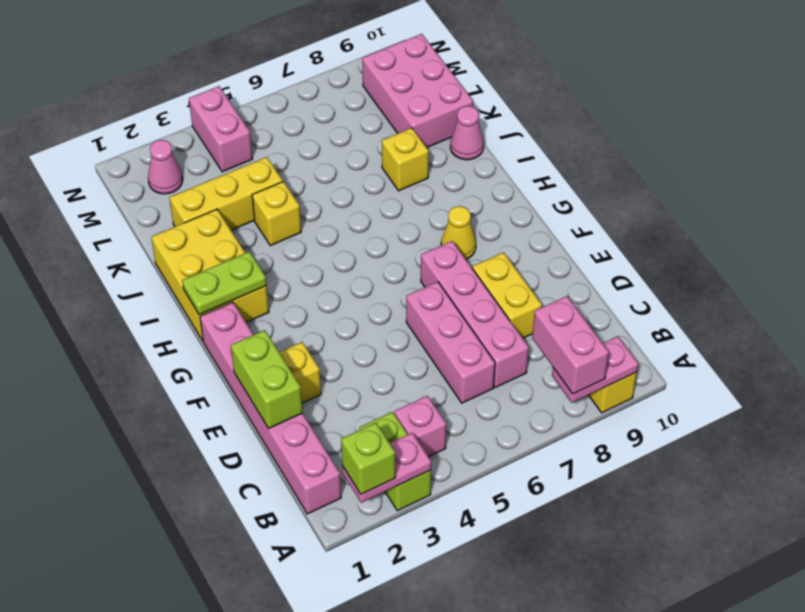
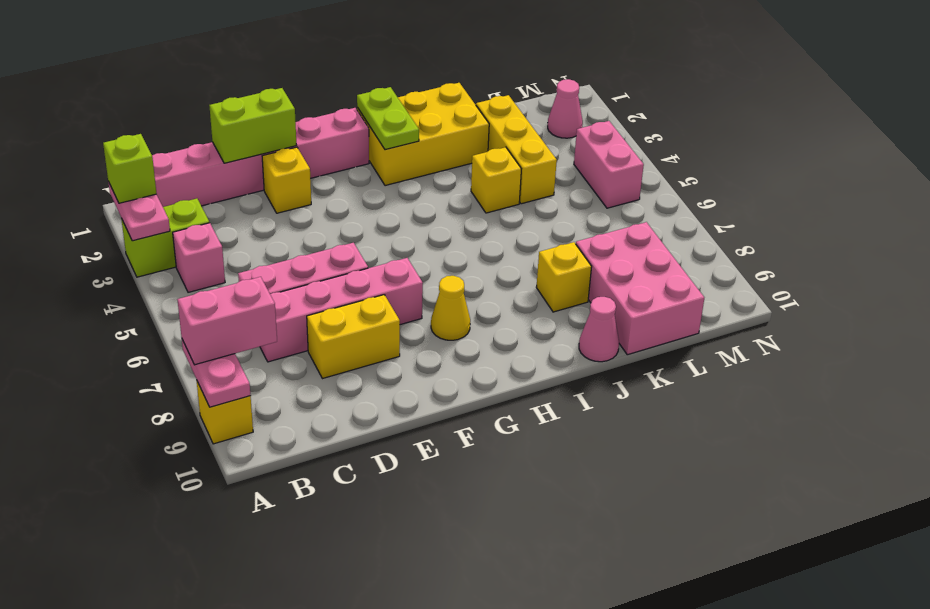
pink 2x3 brick [362,34,473,148] -> pink 2x3 brick turned to [576,222,704,355]
pink 1x2 brick [189,86,252,172] -> pink 1x2 brick turned to [574,121,644,208]

